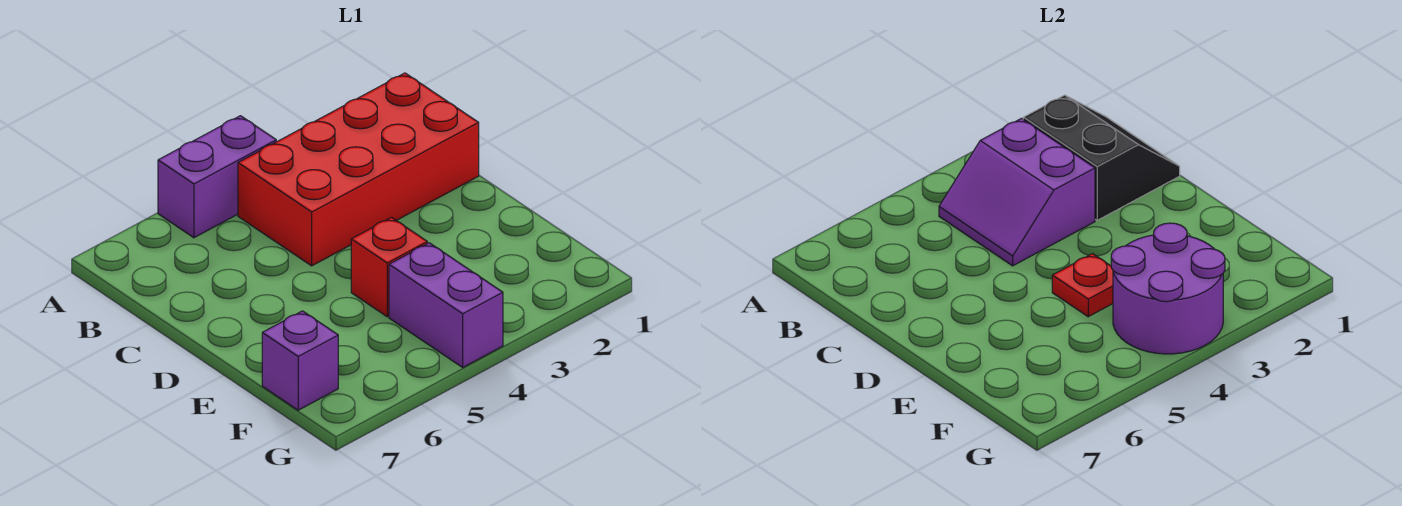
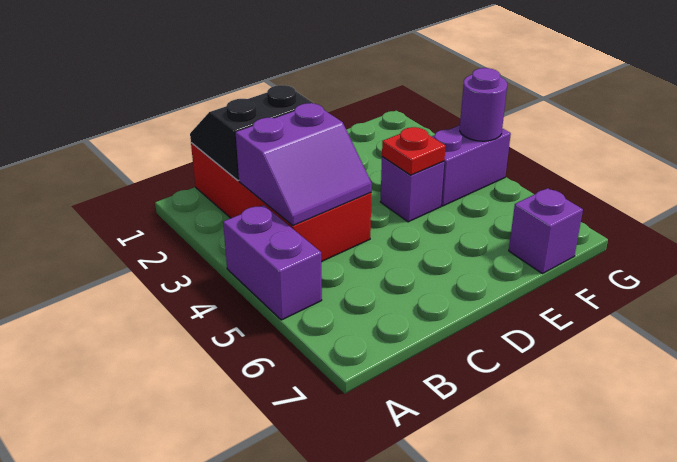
red 1x1 brick [351,217,427,317] -> purple 1x1 brick [381,157,444,222]
purple 2x2 round brick [1111,223,1225,354] -> purple 1x1 round brick [460,68,507,141]

